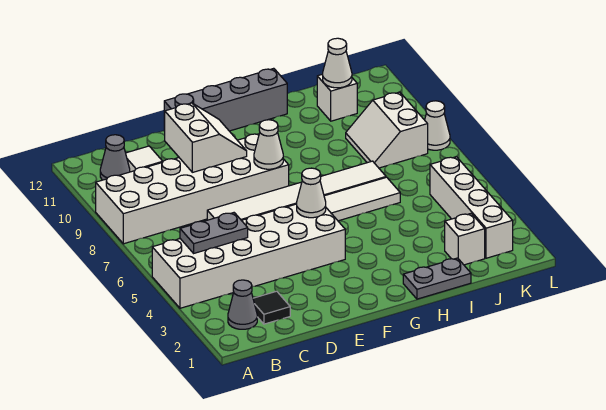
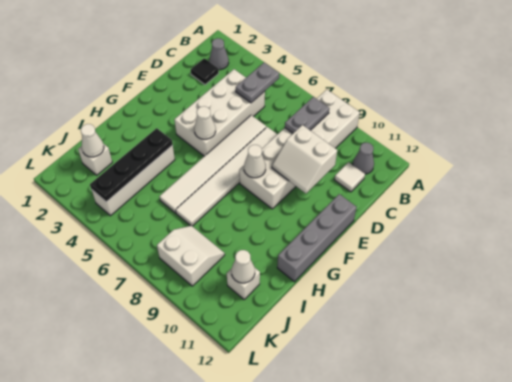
white 2x6 brick [152,204,345,308] -> white 2x4 brick [174,69,265,156]
grey 1x2 plate [403,258,471,299] -> grey 1x2 plate moved to [285,97,330,133]
none -> black 1x4 plate [90,128,173,202]
white 1x4 brick [430,157,513,258] -> white 1x4 brick turned to [92,145,175,216]
white 1x1 cone [425,101,450,150] -> white 1x1 cone moved to [81,124,104,157]

